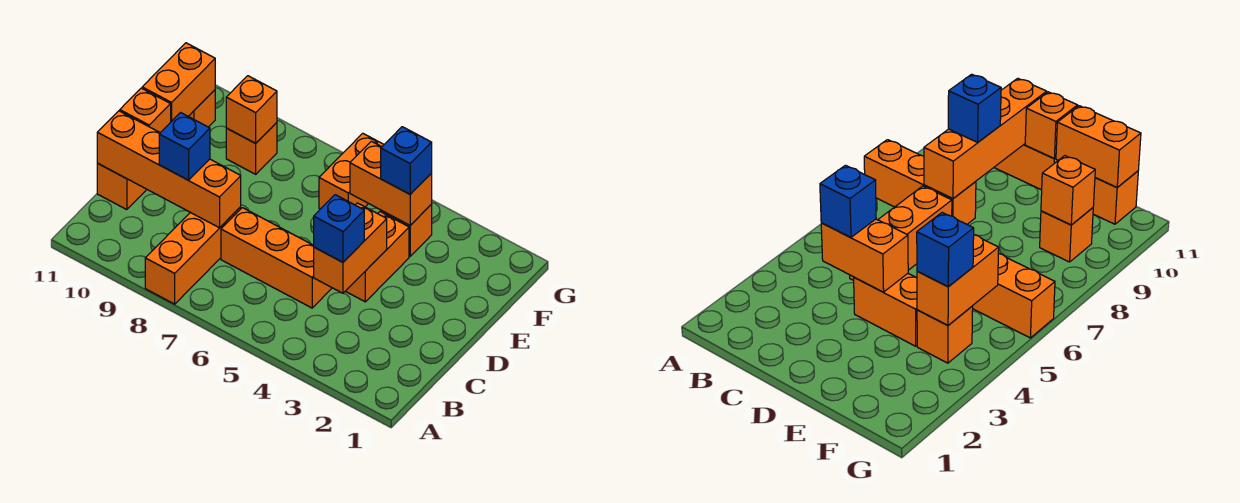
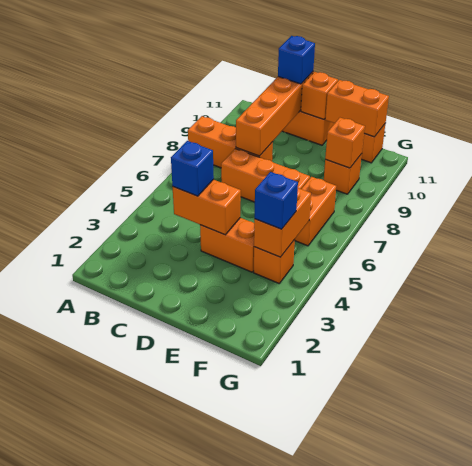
orange 1x3 brick [221,208,332,308] -> orange 1x3 brick turned to [221,149,310,202]
blue 1x1 brick [159,113,210,180] -> blue 1x1 brick moved to [278,36,315,84]
orange 1x2 brick [319,133,384,209] -> orange 1x2 brick turned to [294,177,336,246]

